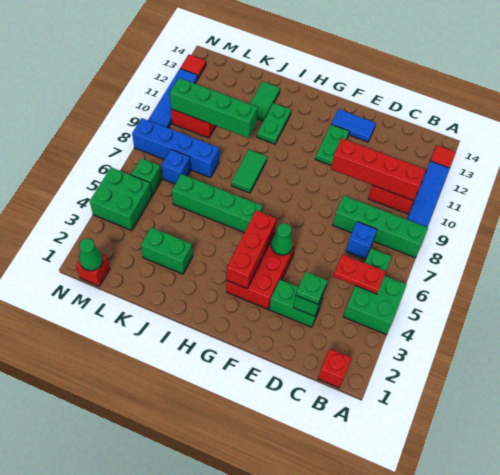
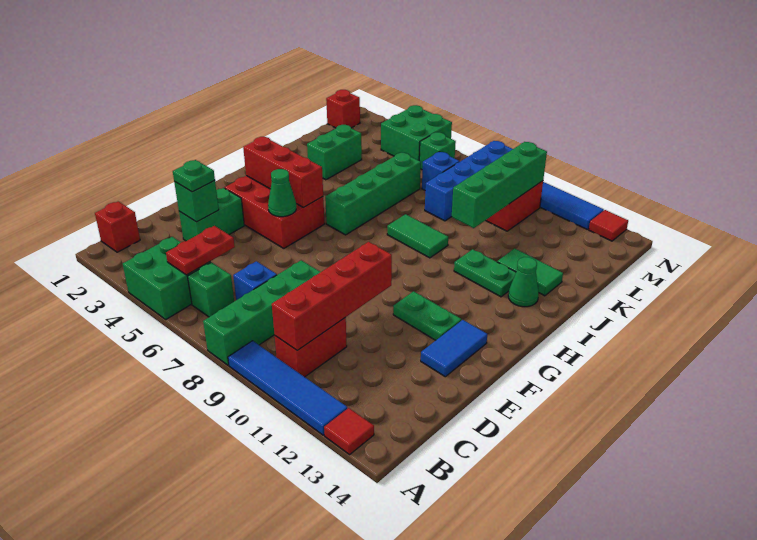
green 1x1 cone [79,239,103,271] -> green 1x1 cone moved to [508,257,539,307]

